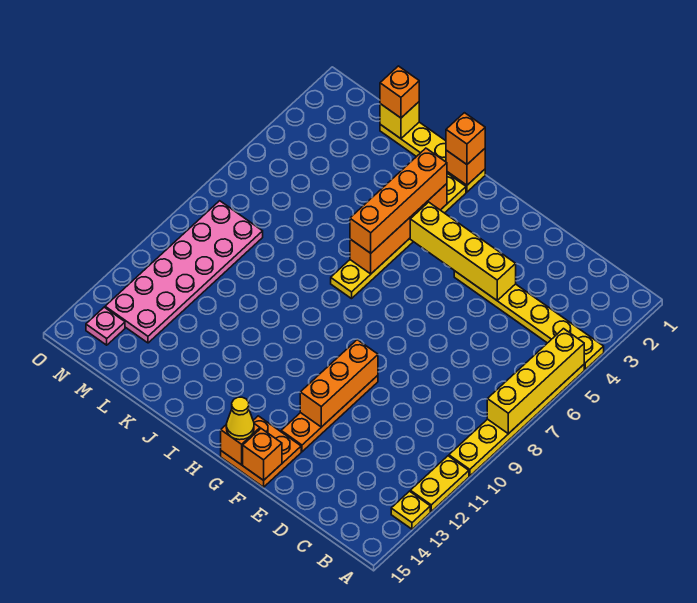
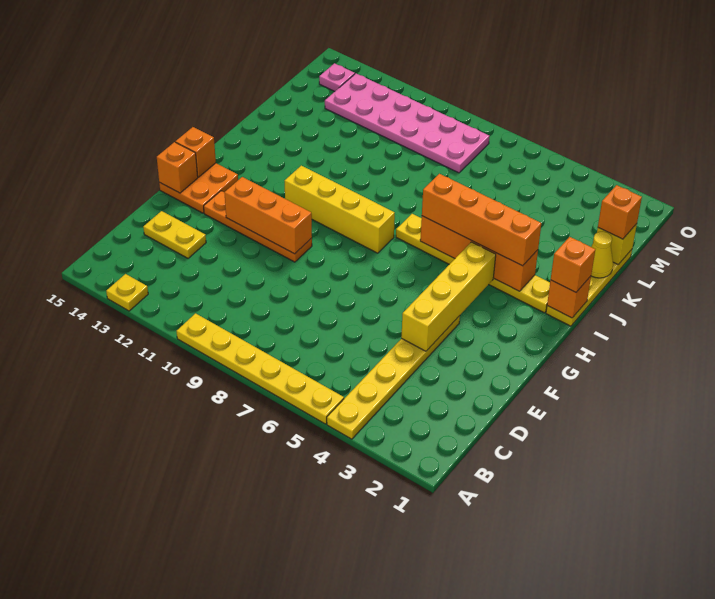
yellow 1x4 brick [487,329,584,434] -> yellow 1x4 brick moved to [285,166,395,253]
yellow 1x2 plate [410,456,469,511] -> yellow 1x2 plate moved to [143,211,206,258]
yellow 1x1 cone [226,397,254,440] -> yellow 1x1 cone moved to [591,232,613,278]

